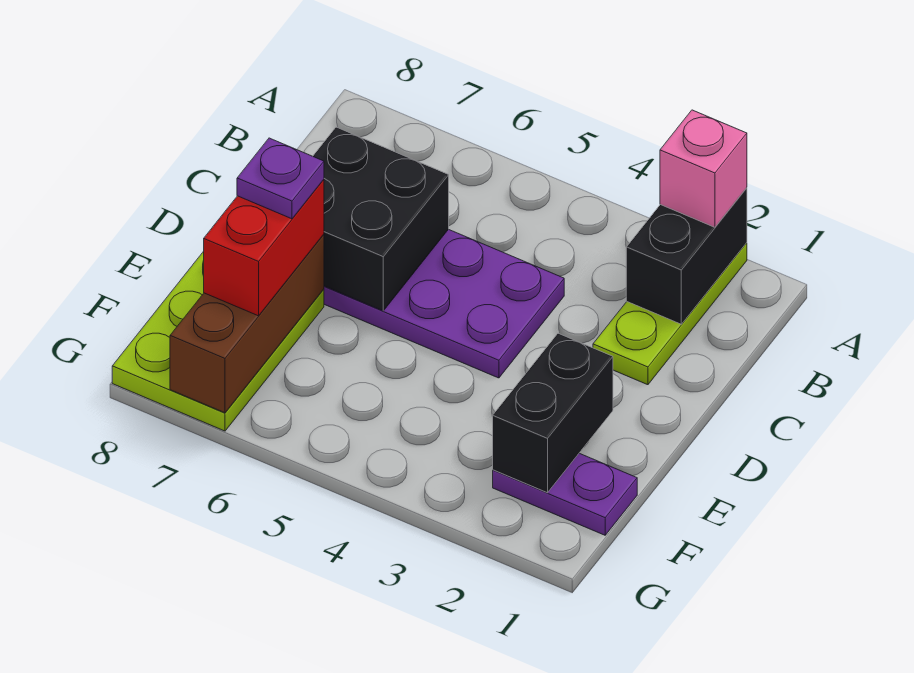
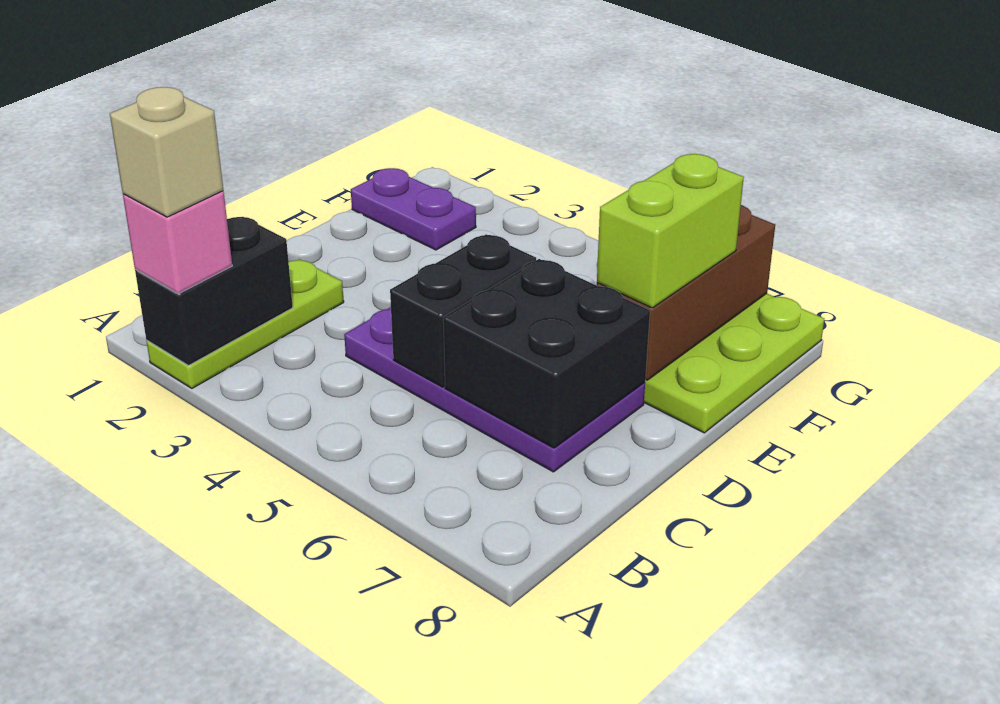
none -> tan 1x1 brick [110,87,223,217]
black 1x2 brick [493,333,613,493] -> black 1x2 brick moved to [390,234,536,387]
red 1x2 brick [204,180,324,316] -> lime 1x2 brick [597,154,744,308]
purple 1x1 plate [237,138,324,219] -> none

